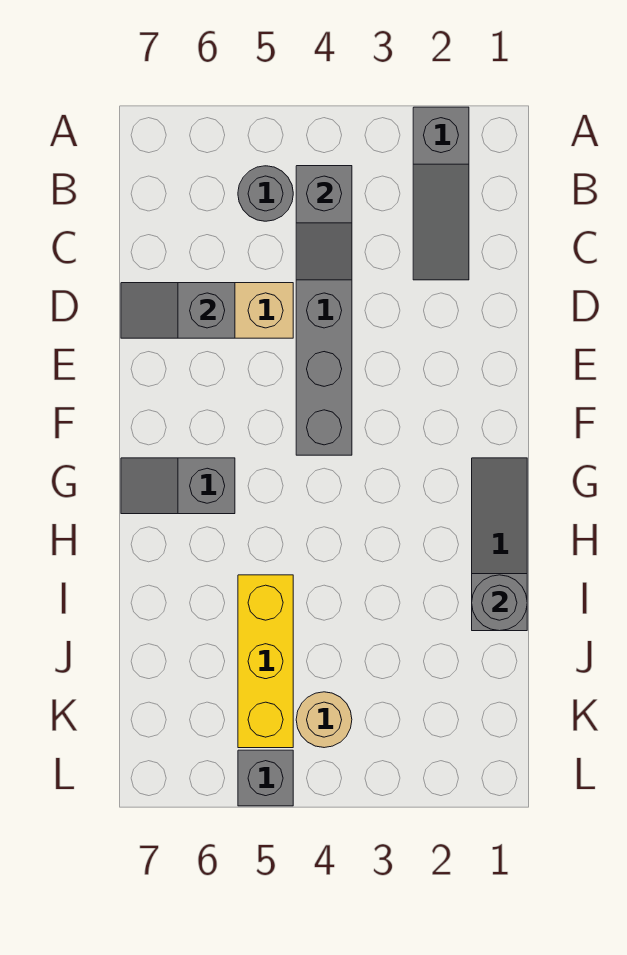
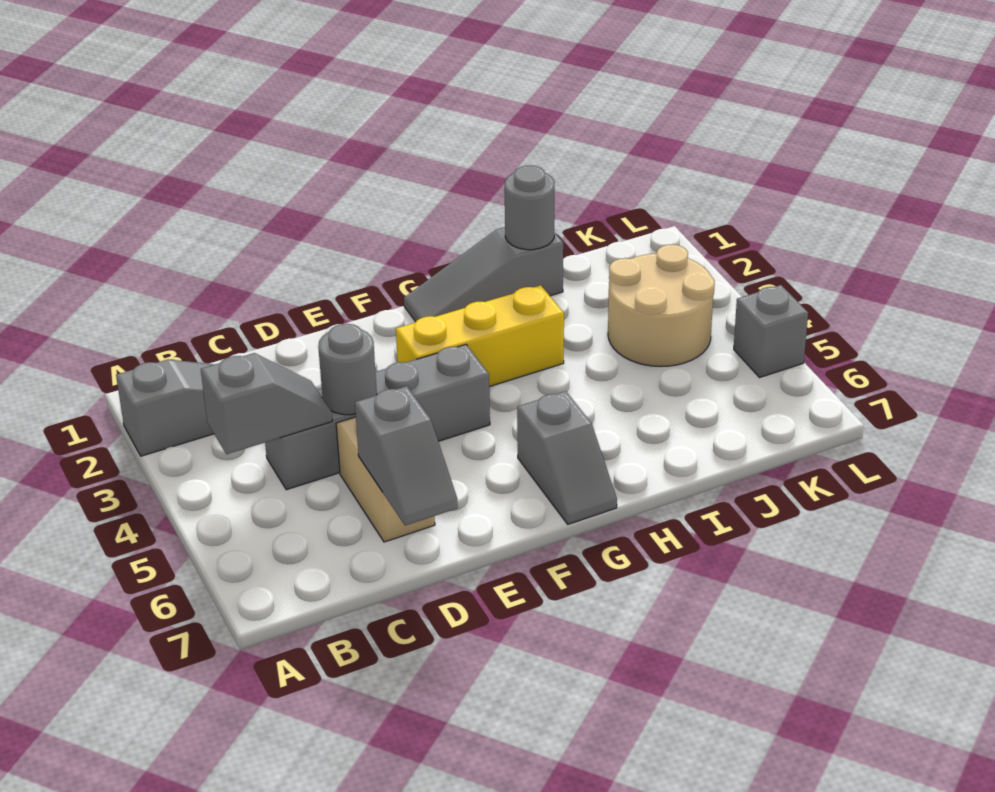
grey 1x1 round brick [238,166,293,221] -> grey 1x1 round brick moved to [318,324,377,415]
yellow 1x3 brick [238,575,293,748] -> yellow 1x3 brick moved to [396,285,564,387]
tan 1x1 round brick [296,692,352,748] -> tan 2x2 round brick [608,245,715,366]

